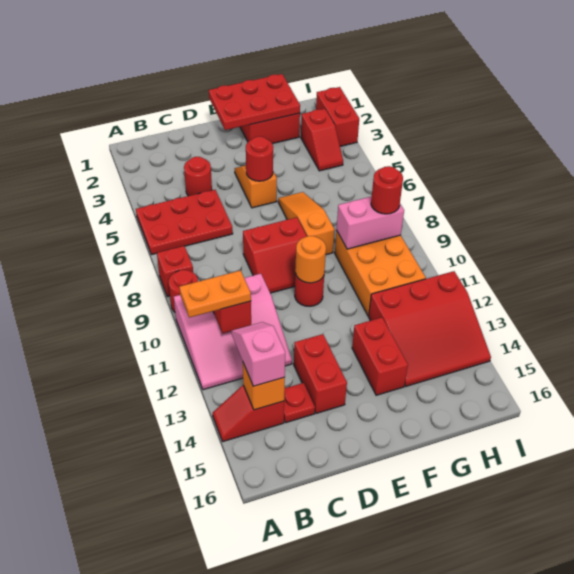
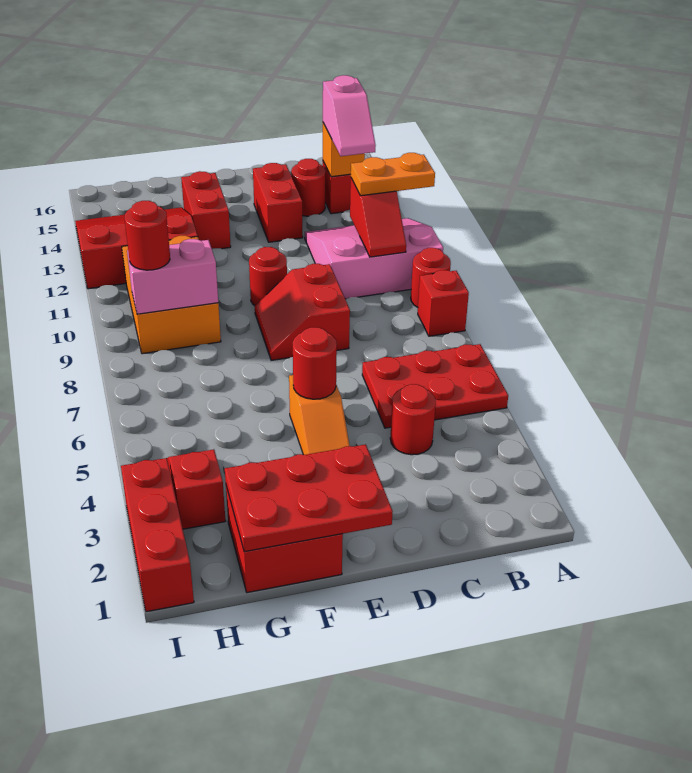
red 1x1 plate [284,383,315,423] -> red 1x1 round brick [291,159,326,216]
red 2x2 slope [243,217,307,293] -> red 2x2 slope turned to [255,264,350,360]
orange 1x1 round brick [295,236,326,283] -> none
orange 1x3 slope [278,192,335,255] -> none
red 1x2 brick [316,87,359,146] -> red 1x3 brick [121,458,194,612]

